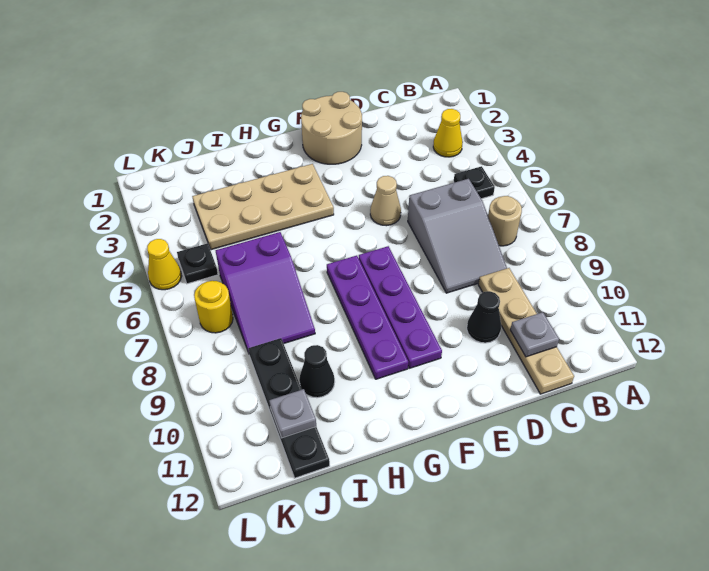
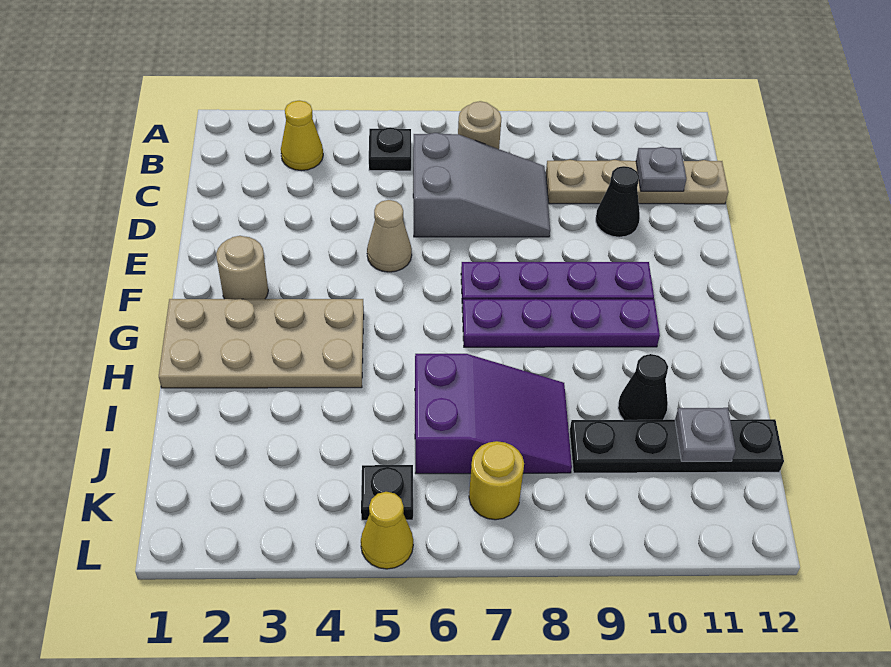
tan 2x2 round brick [301,92,362,164] -> tan 1x1 round brick [216,236,268,299]
tan 2x4 plate [192,164,334,250] -> tan 2x4 plate turned to [159,299,364,388]

